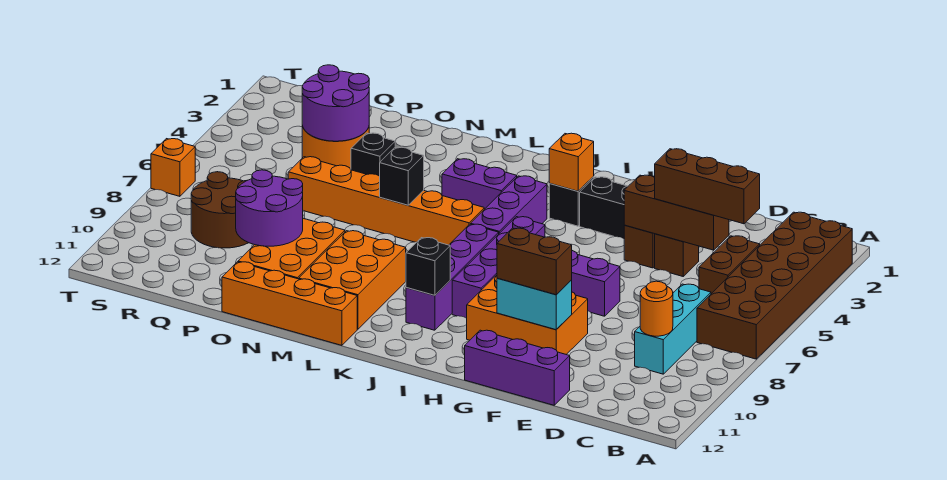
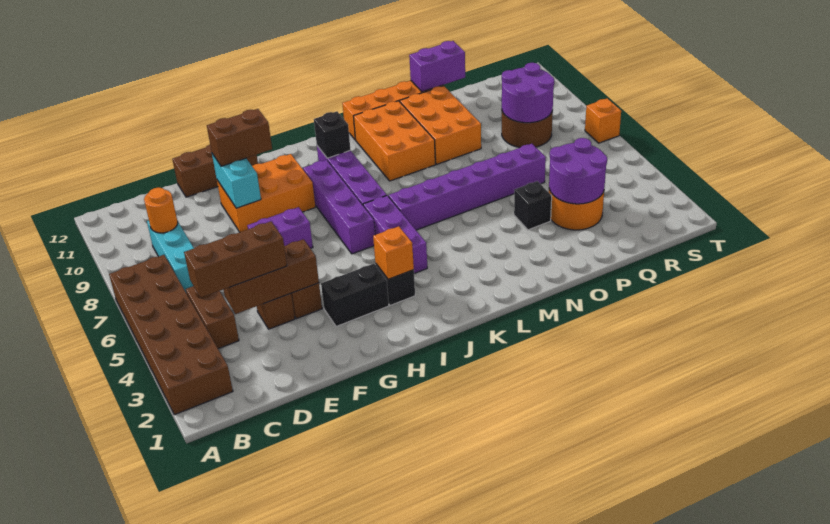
purple 1x3 brick [465,330,570,405] -> brown 1x3 brick [172,145,258,197]
cyan 1x2 brick [497,278,572,330] -> cyan 1x2 brick turned to [212,154,261,208]
purple 1x2 brick [442,159,517,209] -> purple 1x2 brick moved to [409,41,465,92]
orange 1x6 brick [288,157,484,245] -> purple 1x6 brick [389,144,546,230]
black 1x1 brick [380,147,424,205] -> none
purple 2x2 round brick [236,170,303,246] -> purple 2x2 round brick moved to [502,63,554,123]

